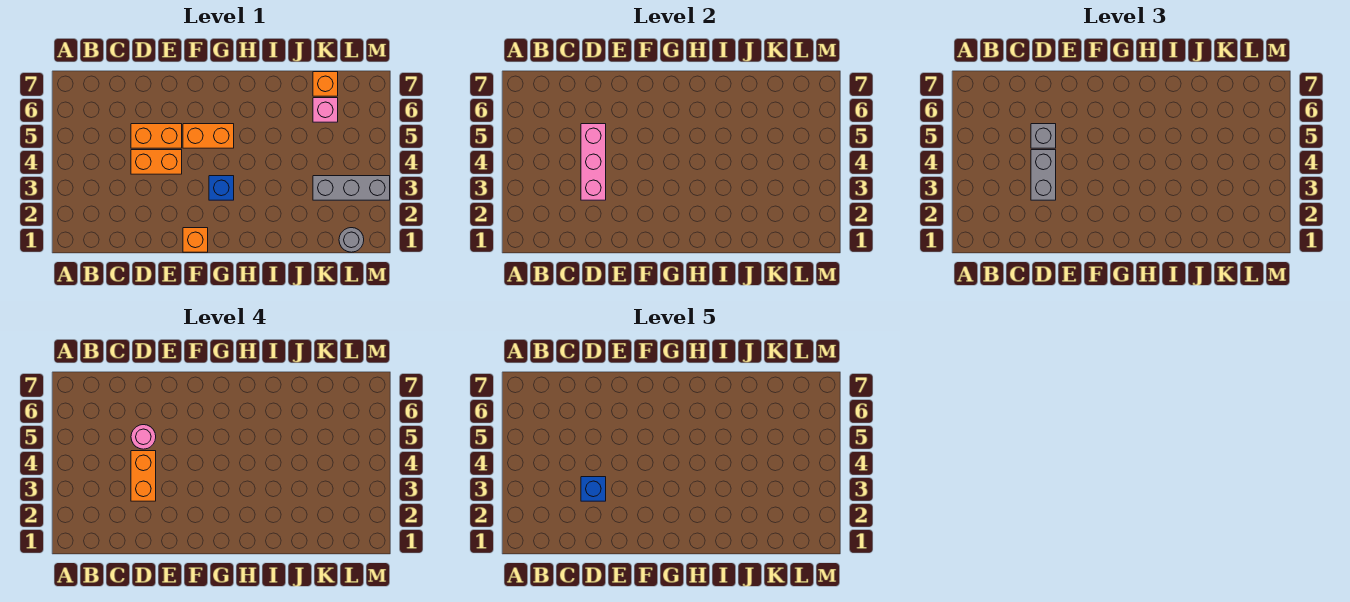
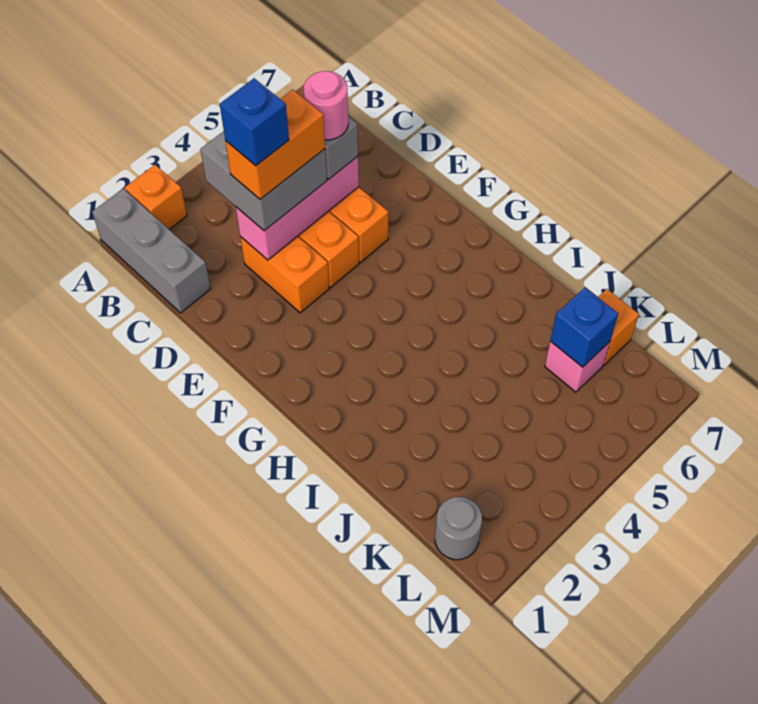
grey 1x2 brick [1031,150,1056,200] -> grey 2x2 brick [200,131,327,231]
orange 1x1 brick [183,228,208,252] -> orange 1x1 brick moved to [125,165,187,229]
orange 1x2 brick [183,124,234,148] -> orange 1x2 brick moved to [240,236,329,313]
blue 1x1 brick [209,176,234,200] -> blue 1x1 brick moved to [550,288,618,367]
grey 1x3 brick [313,176,390,200] -> grey 1x3 brick moved to [92,189,211,313]

